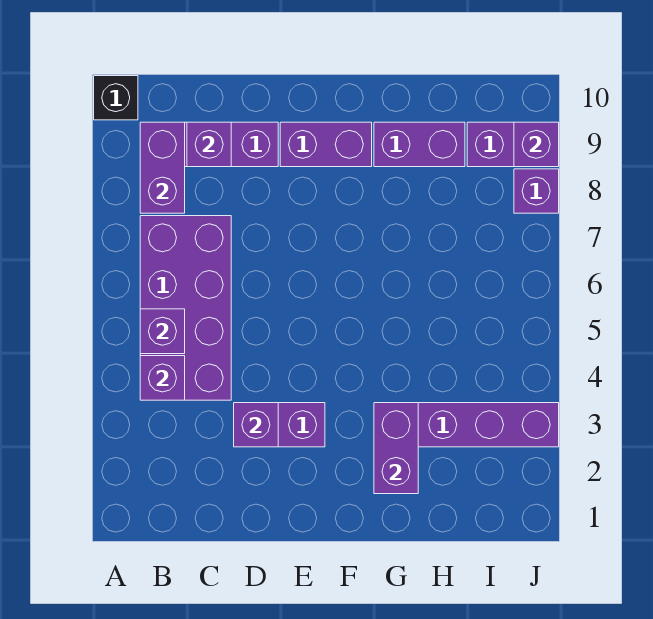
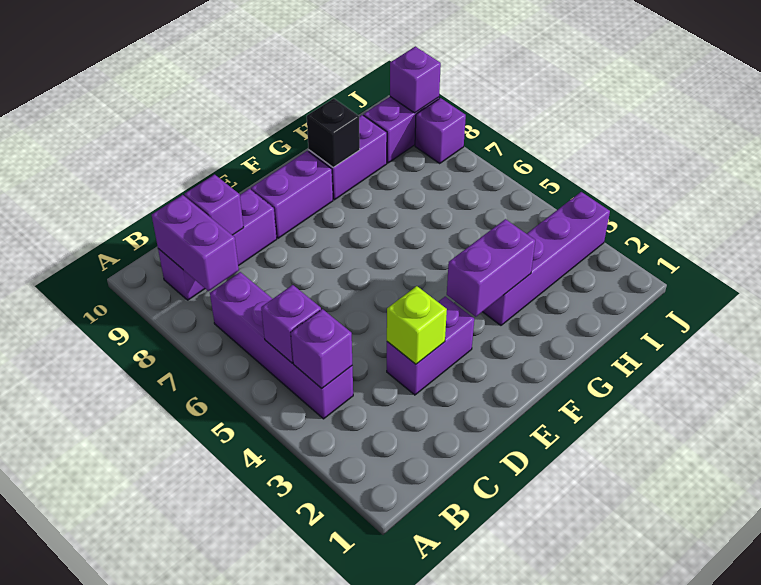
black 1x1 brick [94,76,138,120] -> black 1x1 brick moved to [307,99,360,167]
purple 2x4 brick [140,216,231,400] -> purple 1x4 brick [210,272,353,419]
purple 1x1 brick [234,403,278,447] -> lime 1x1 brick [387,286,447,364]
purple 1x2 brick [374,403,418,494] -> purple 1x2 brick turned to [447,219,535,317]

